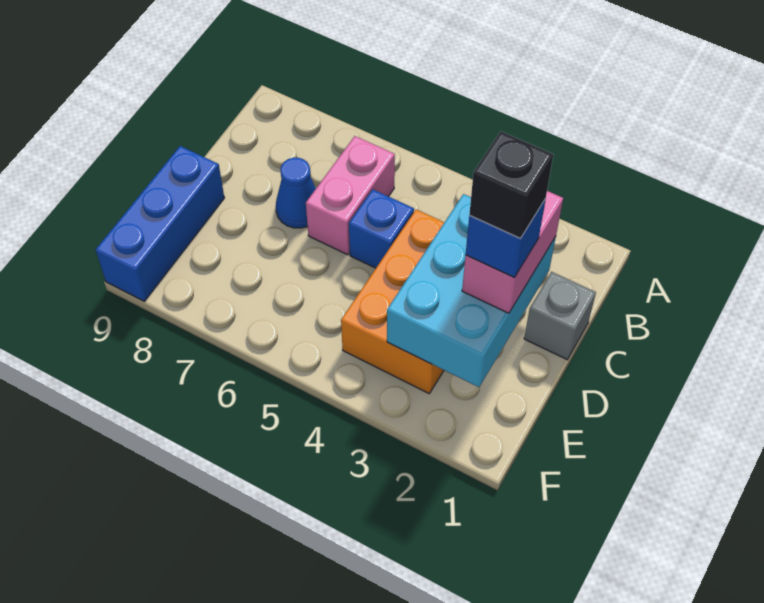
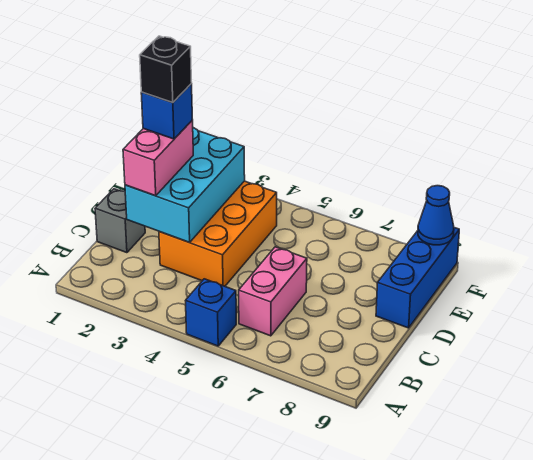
blue 1x1 brick [349,189,414,268] -> blue 1x1 brick moved to [185,279,236,346]
blue 1x1 cone [276,158,316,228] -> blue 1x1 cone moved to [418,186,454,245]

